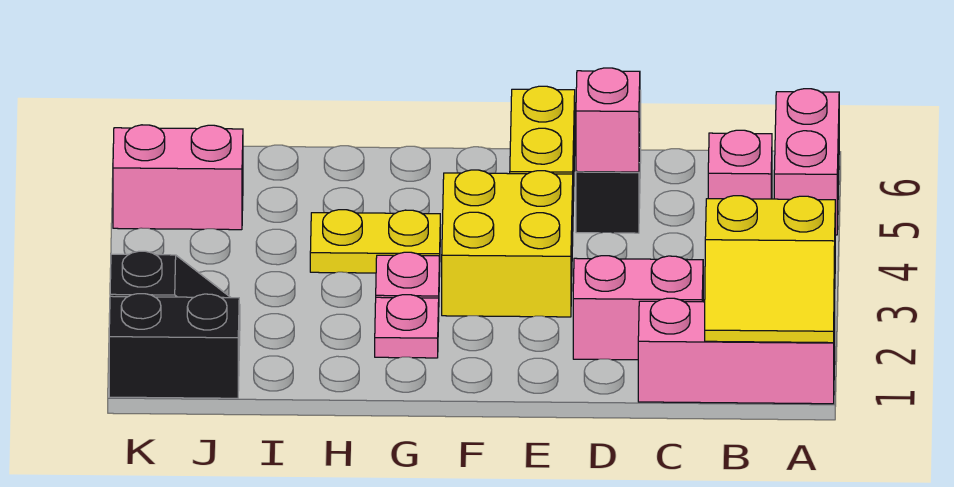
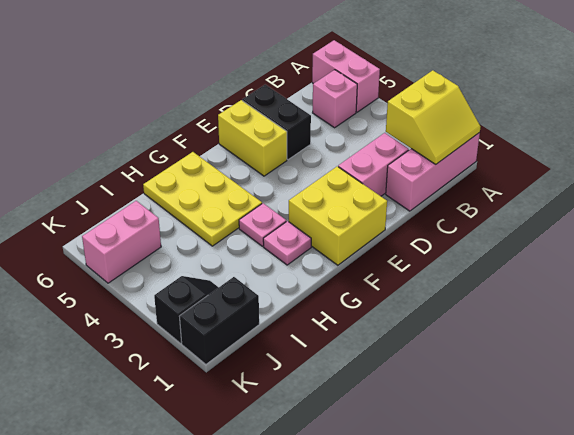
pink 1x1 brick [576,68,640,172] -> none
yellow 2x2 brick [442,170,573,317] -> yellow 2x2 brick moved to [289,166,387,265]
yellow 1x2 plate [310,210,440,273] -> yellow 2x3 plate [143,152,262,246]

